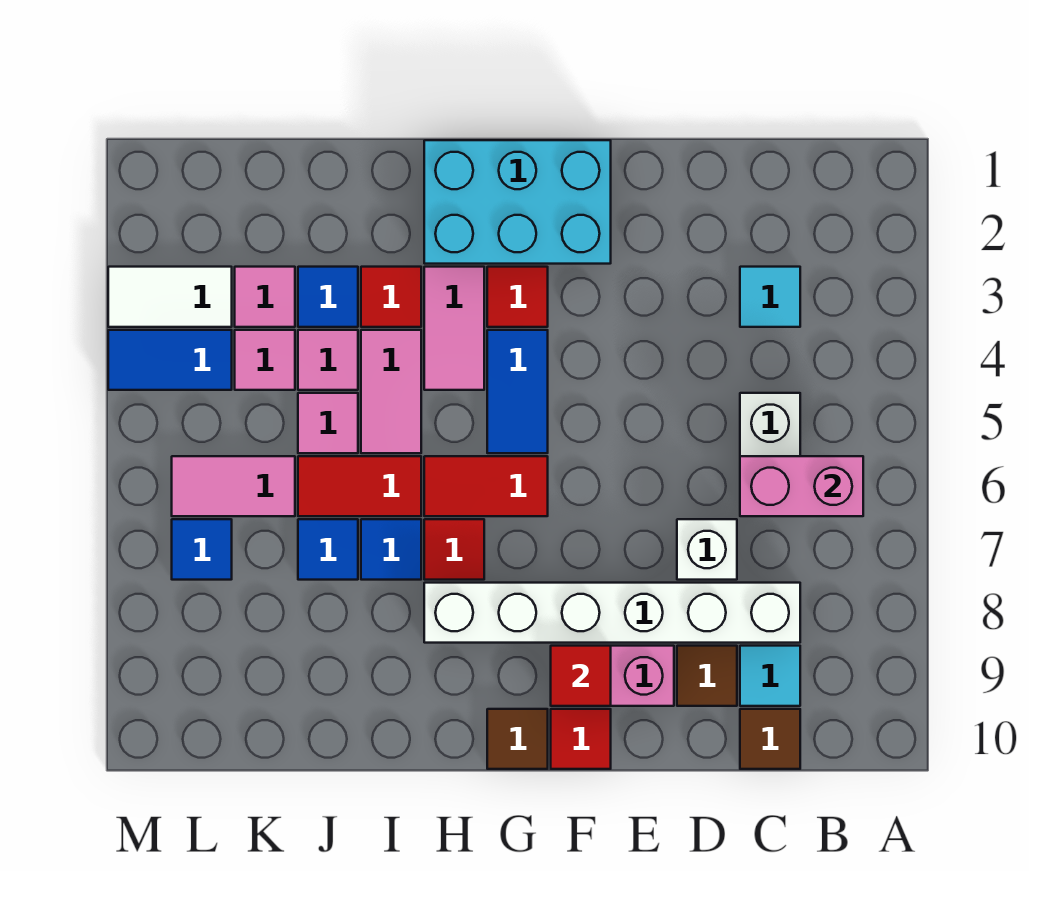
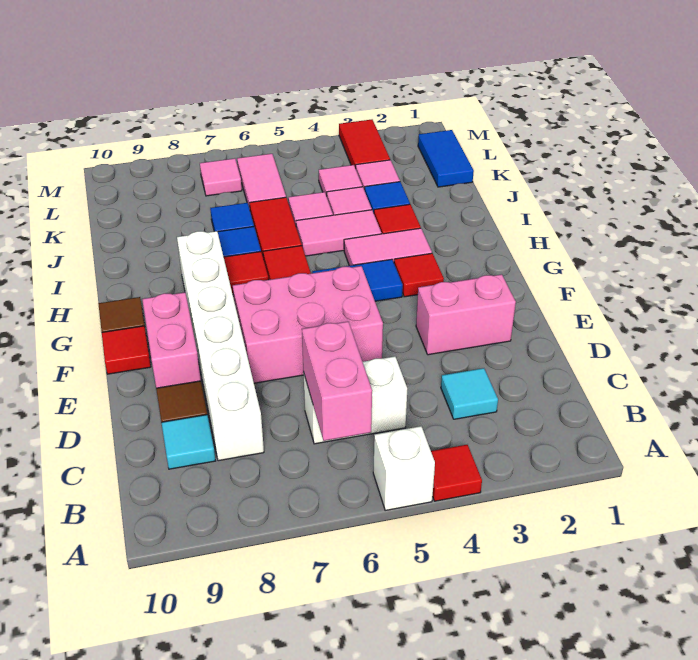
brown 1x1 tile [740,709,800,769] -> none
white 1x1 brick [677,519,737,580] -> white 1x1 brick moved to [373,426,435,510]
none -> pink 1x2 brick [416,274,516,355]
none -> pink 2x3 brick [233,266,383,383]
cyan 2x3 brick [424,140,611,264] -> none
red 1x1 tile [551,646,611,706] -> red 1x1 tile moved to [431,445,482,501]
white 1x2 tile [108,267,232,327] -> red 1x2 tile [339,120,390,168]
blue 1x2 tile [108,330,232,390] -> blue 1x2 tile moved to [418,130,474,187]
blue 1x1 tile [172,519,232,580] -> pink 1x1 tile [200,158,242,196]

